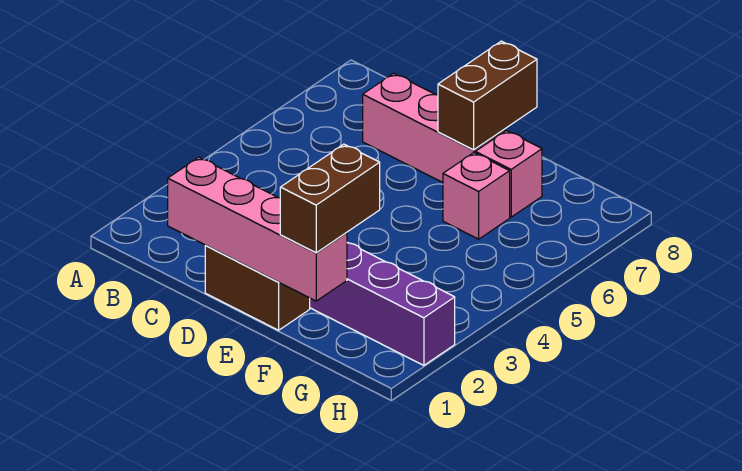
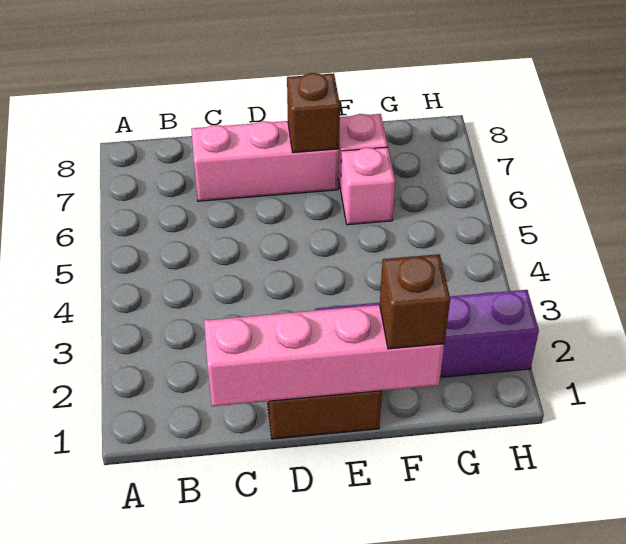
brown 1x2 brick [438,41,537,150] -> brown 1x1 brick [287,73,340,153]
brown 1x2 brick [280,144,380,253] -> brown 1x1 brick [379,254,450,349]

